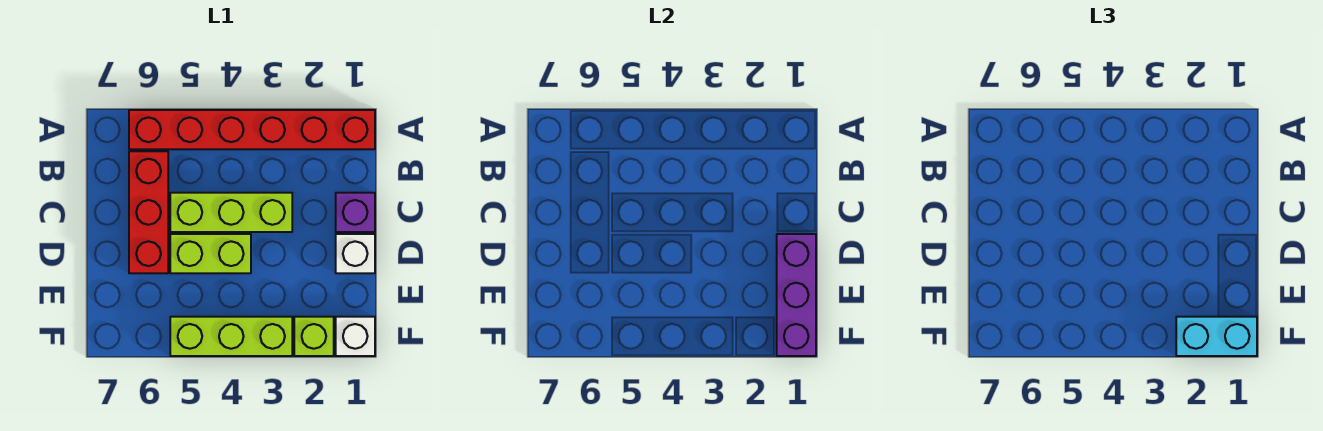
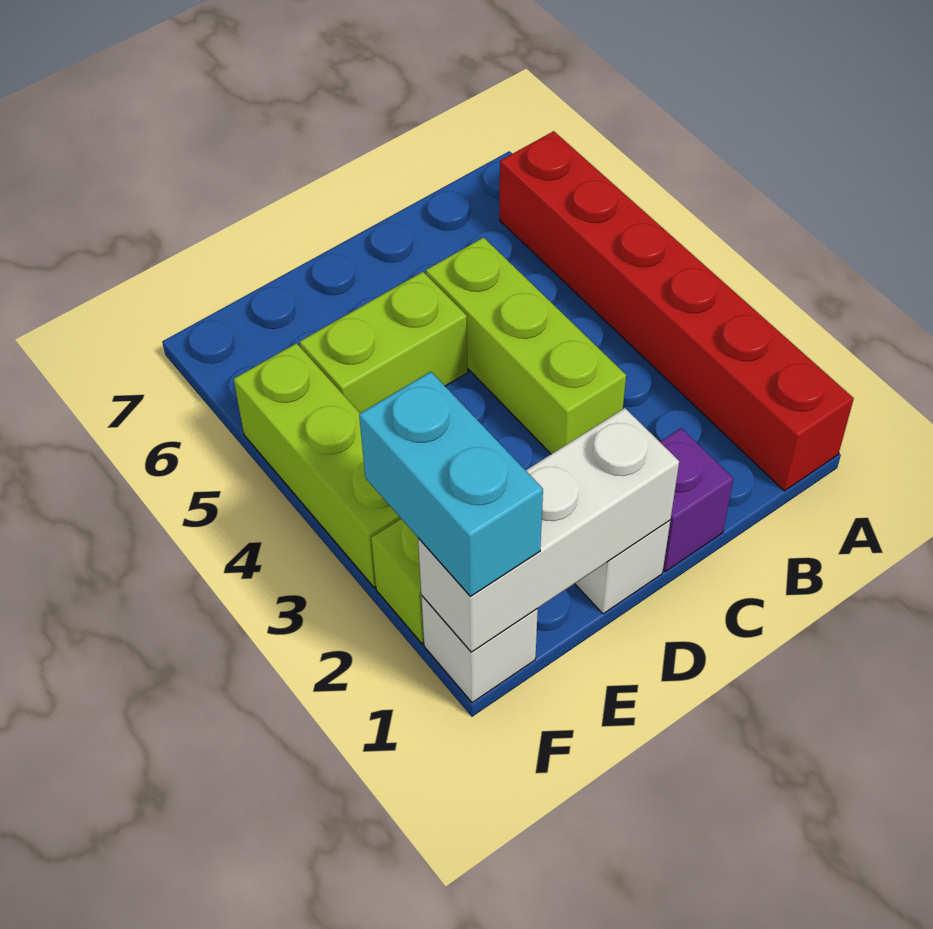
red 1x3 brick [129,151,168,273] -> none
purple 1x3 brick [777,234,816,356] -> white 1x3 brick [418,408,679,652]
lime 1x2 brick [170,234,251,273] -> lime 1x2 brick turned to [300,272,468,413]

